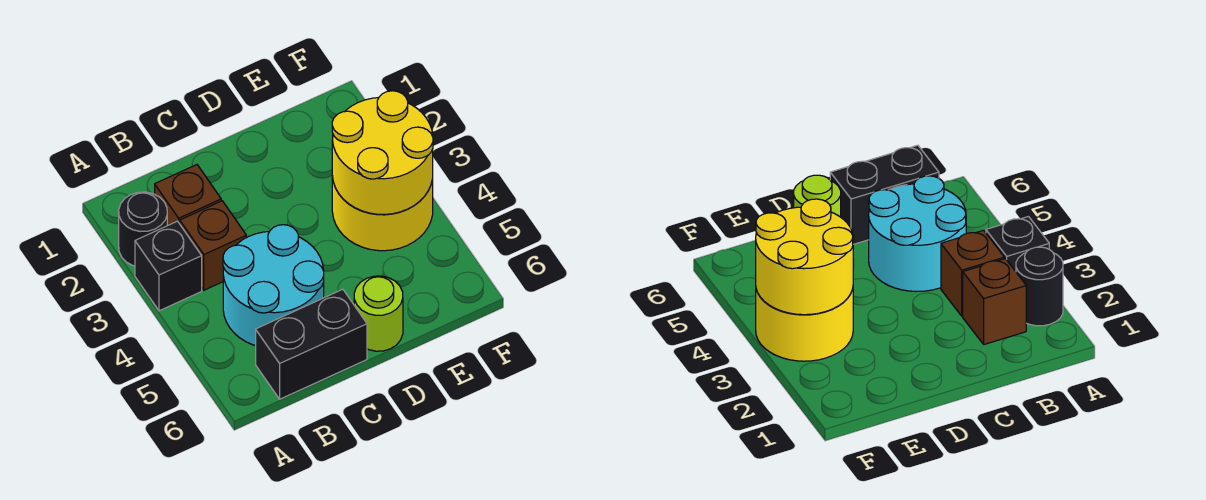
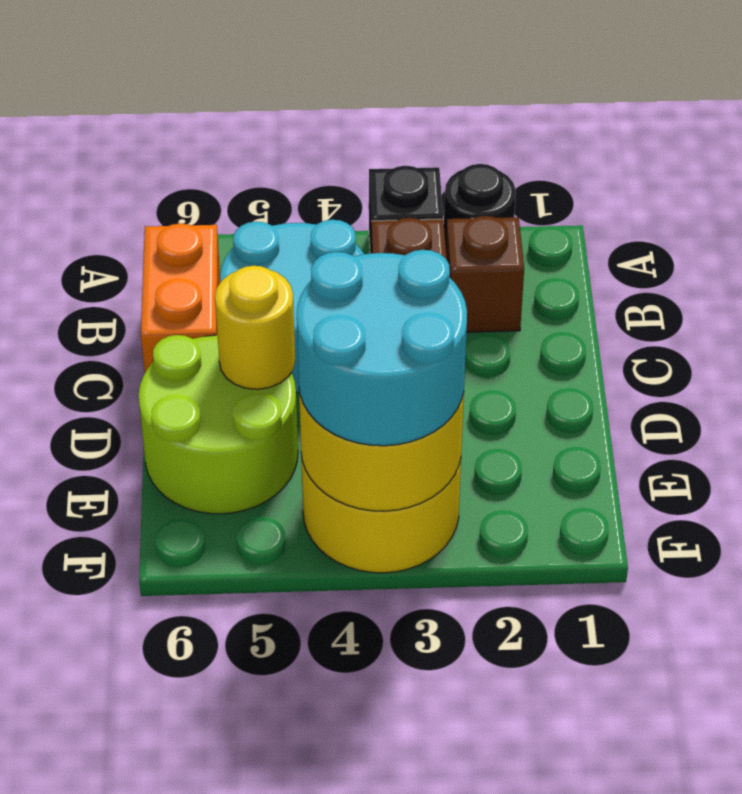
black 1x2 brick [256,289,367,399] -> orange 1x2 brick [141,223,220,372]
none -> yellow 1x1 round brick [215,266,295,389]
lime 1x1 round brick [354,276,403,351] -> lime 2x2 round brick [139,335,298,514]
none -> cyan 2x2 round brick [297,250,467,446]

